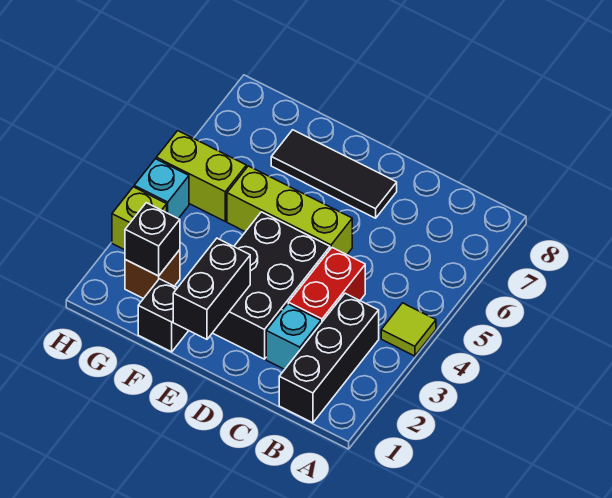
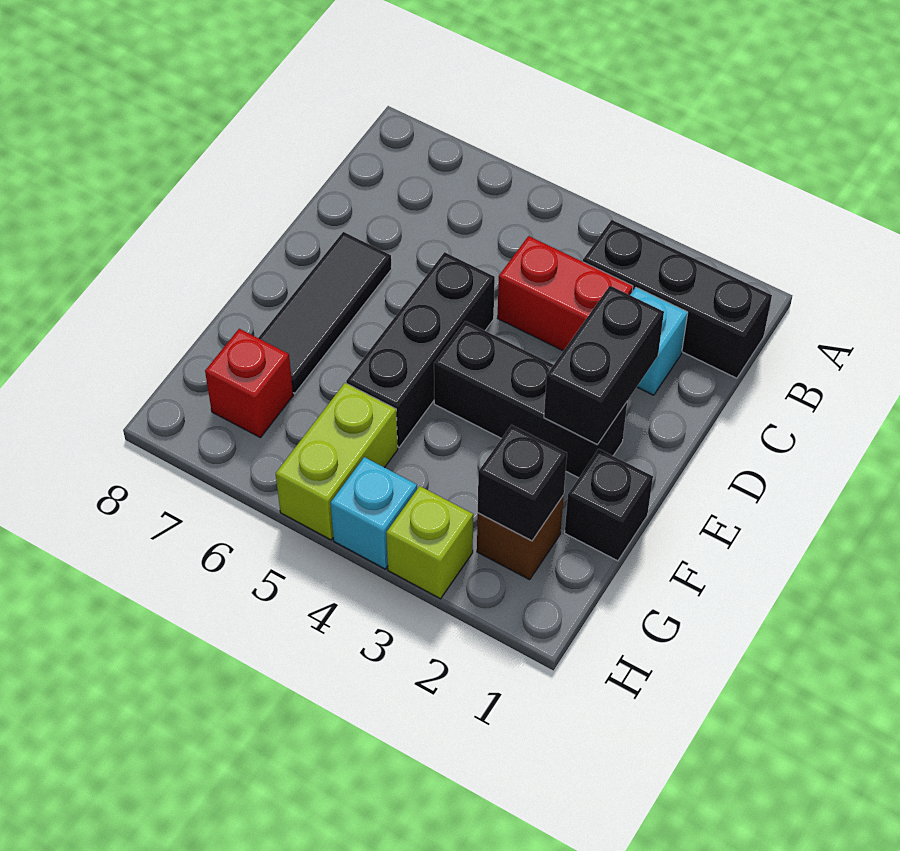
lime 1x1 tile [381,303,436,356] -> none
black 2x3 brick [213,212,330,359] -> black 1x3 brick [434,321,627,478]
lime 1x3 brick [227,166,352,255] -> black 1x3 brick [346,252,495,447]
black 1x2 brick [173,238,250,339] -> black 1x2 brick turned to [544,286,664,445]
none -> red 1x1 brick [205,329,293,438]

